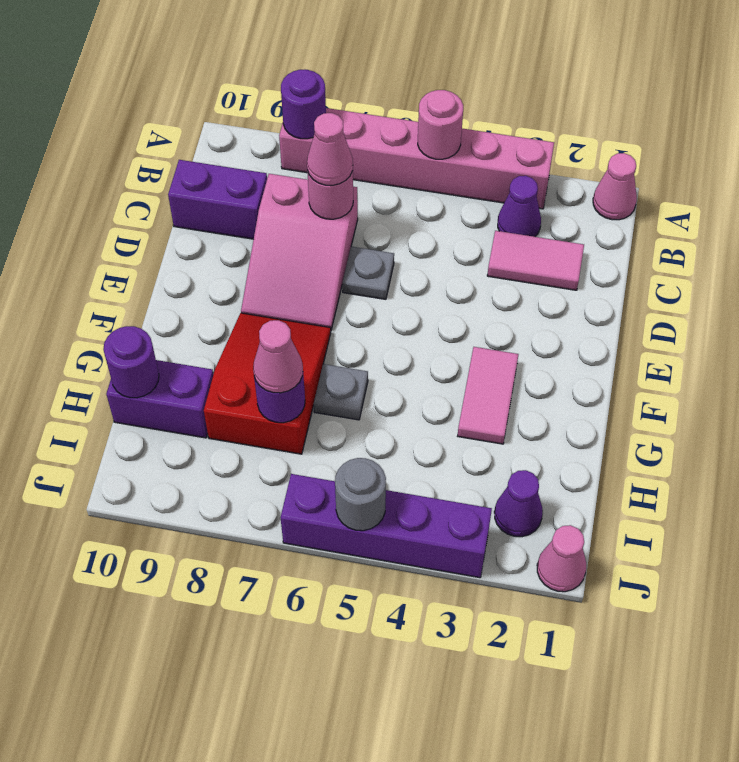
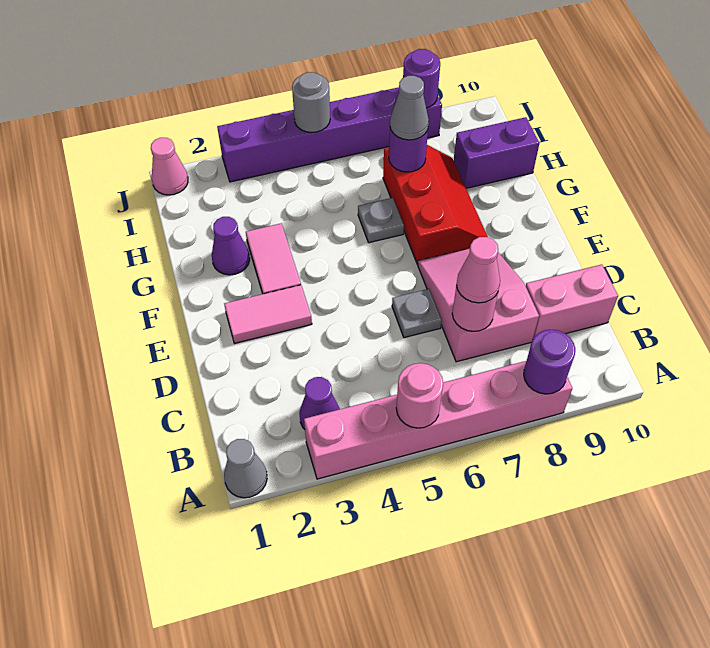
pink 1x1 cone [593,153,637,220] -> grey 1x1 cone [224,439,267,498]
pink 1x2 tile [487,231,584,290] -> pink 1x2 tile moved to [224,285,312,343]
purple 1x2 brick [168,160,267,239] -> pink 1x2 brick [526,265,618,339]
red 2x3 slope [204,313,331,454] -> red 2x3 slope turned to [383,145,488,264]
pink 1x1 cone [253,320,303,393] -> grey 1x1 cone [390,76,429,140]
purple 1x1 round brick [103,326,159,398] -> purple 1x1 round brick moved to [403,49,440,108]
purple 1x1 cone [494,470,543,537] -> purple 1x1 cone moved to [212,217,250,275]
purple 1x4 brick [281,474,492,578] -> purple 1x6 brick [217,87,442,182]

